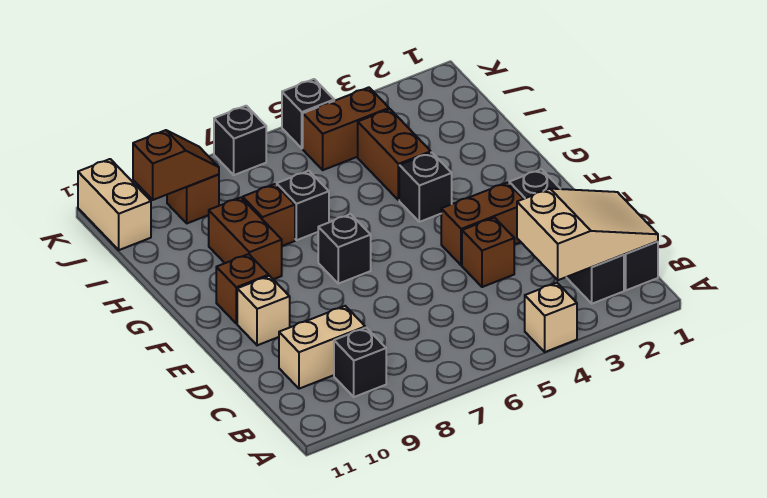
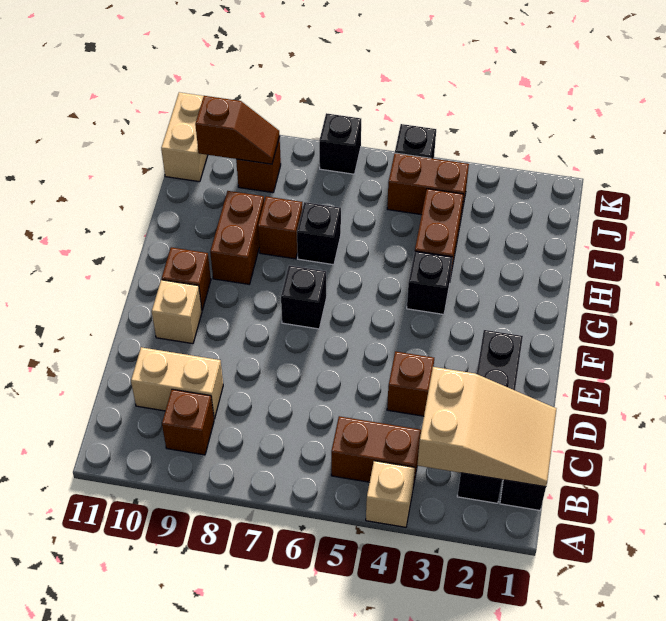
black 1x1 brick [334,328,386,397] -> brown 1x1 brick [162,389,214,455]
brown 1x2 brick [441,183,523,265] -> brown 1x2 brick moved to [331,416,421,487]

